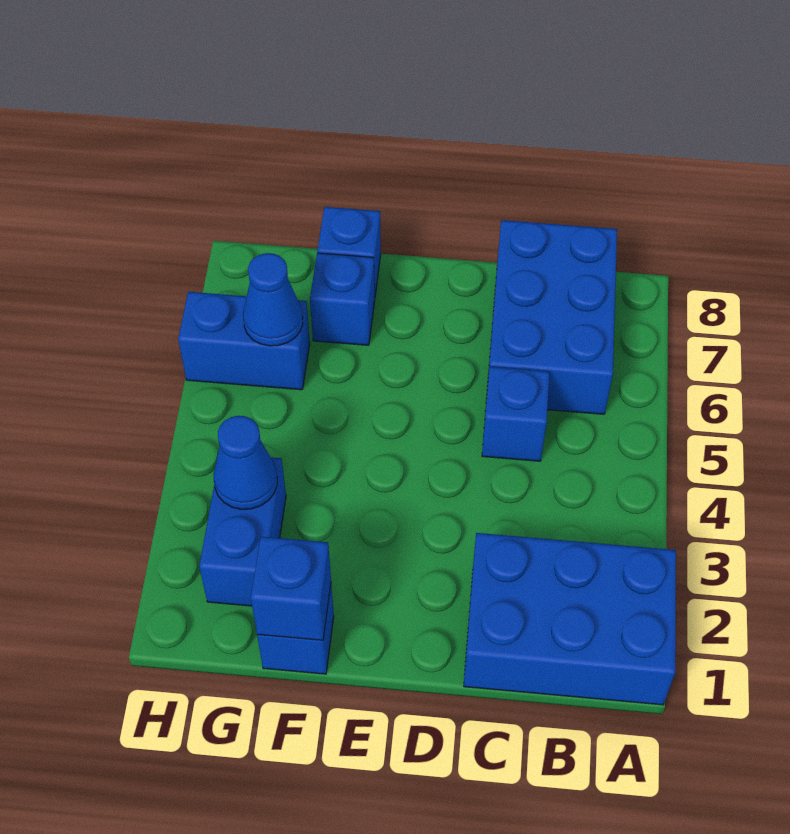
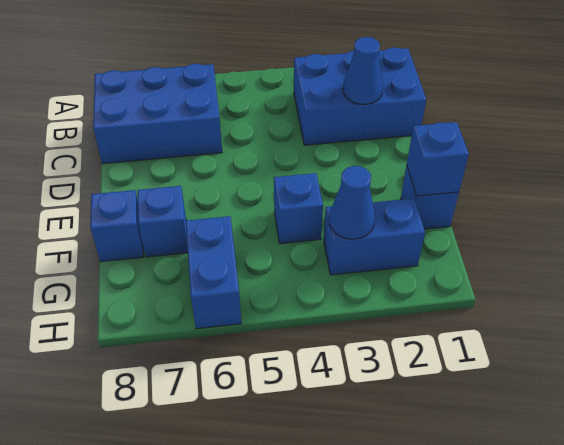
blue 2x3 brick [464,533,676,705] -> blue 2x3 brick turned to [294,47,426,145]
blue 1x1 brick [482,367,549,461] -> blue 1x1 brick moved to [274,173,323,244]
blue 1x1 cone [243,253,303,346] -> blue 1x1 cone moved to [343,37,383,104]

